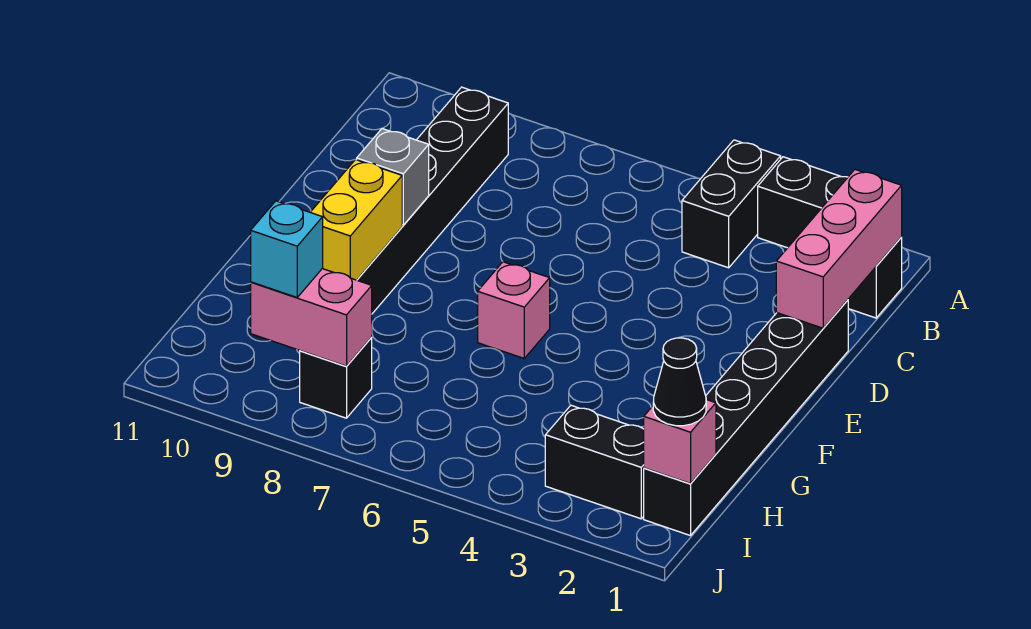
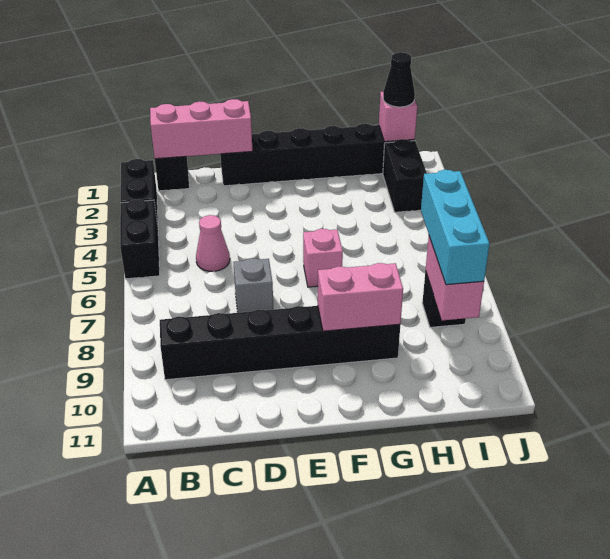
black 1x2 brick [682,140,781,268] -> black 1x2 brick turned to [120,199,160,279]
none -> pink 1x1 cone [196,215,230,271]
grey 1x1 brick [357,128,429,225] -> grey 1x1 brick moved to [233,258,273,313]
yellow 1x2 brick [310,160,402,280] -> pink 1x2 brick [318,263,403,331]
cyan 1x1 brick [251,201,323,297] -> cyan 1x3 brick [421,170,490,285]

